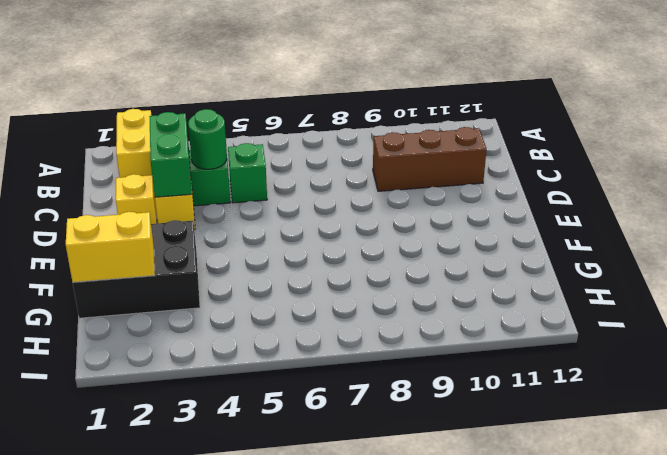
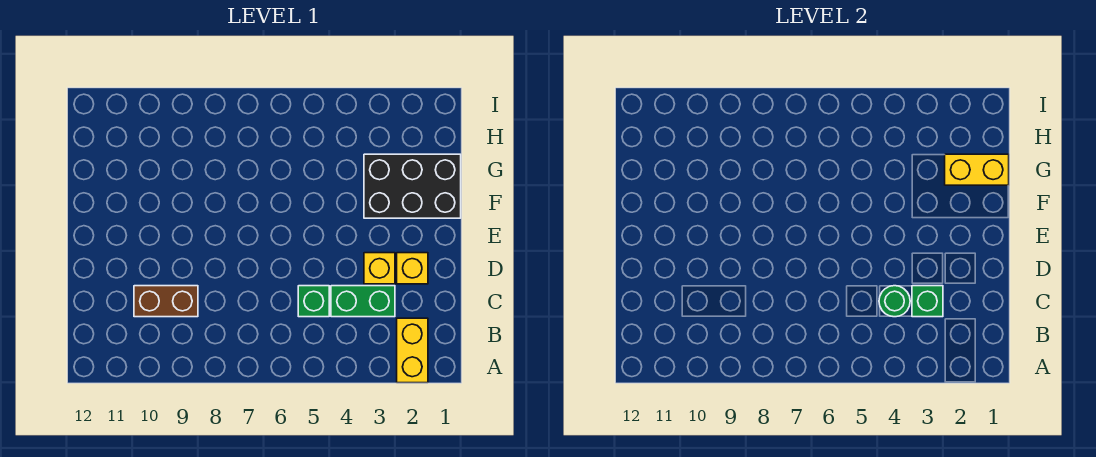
green 1x2 brick [149,112,192,197] -> green 1x1 brick [912,286,943,317]
brown 1x3 brick [373,127,487,191] -> brown 1x2 brick [134,286,198,317]

